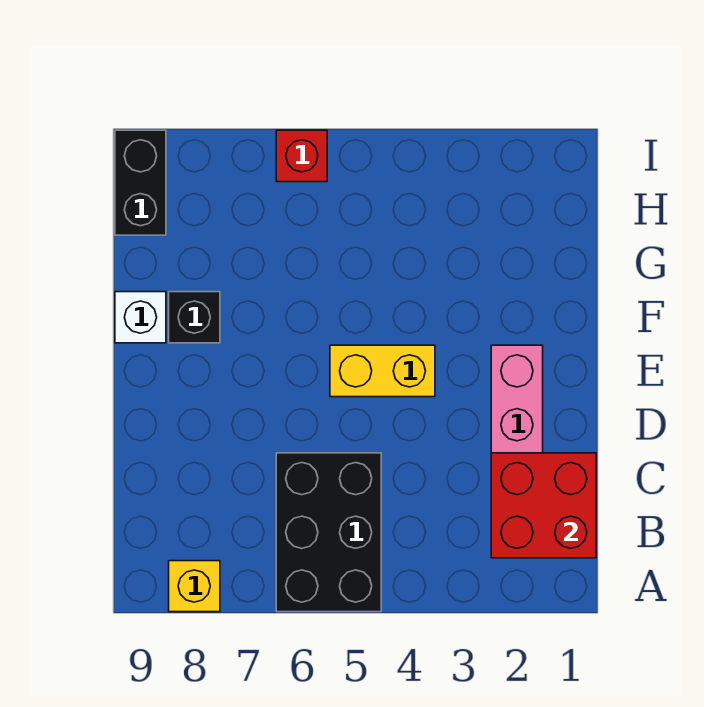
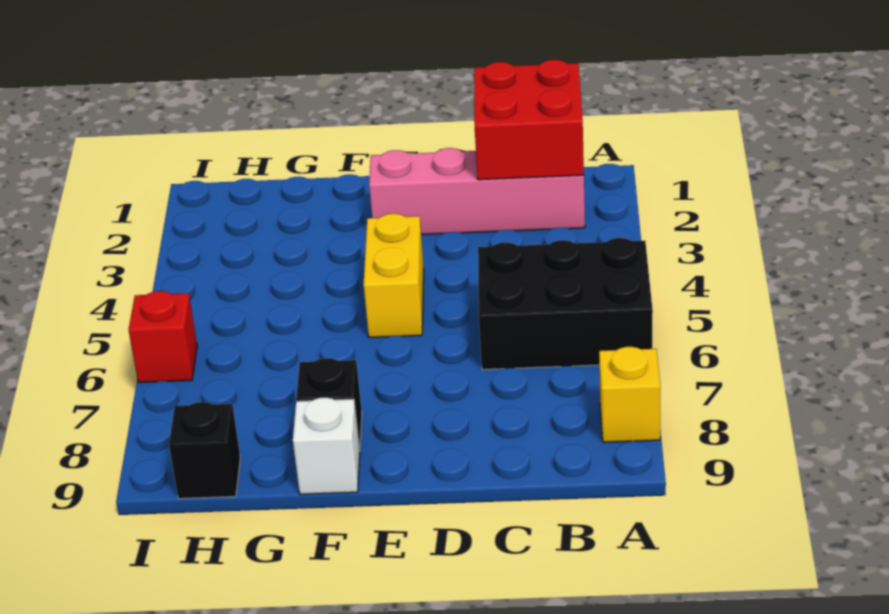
black 1x2 brick [115,130,166,235] -> black 1x1 brick [169,402,240,499]

